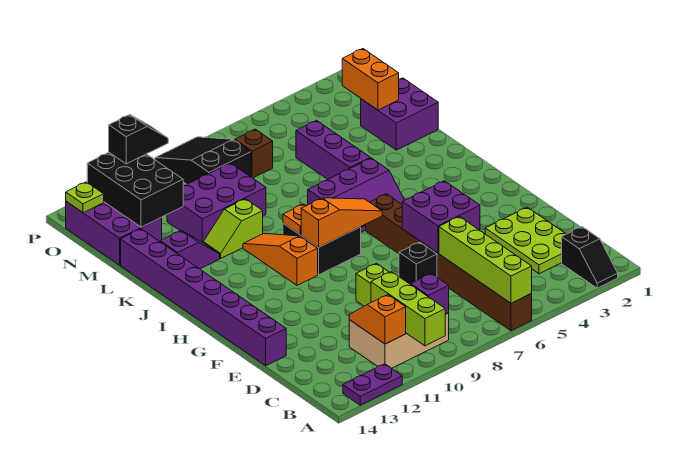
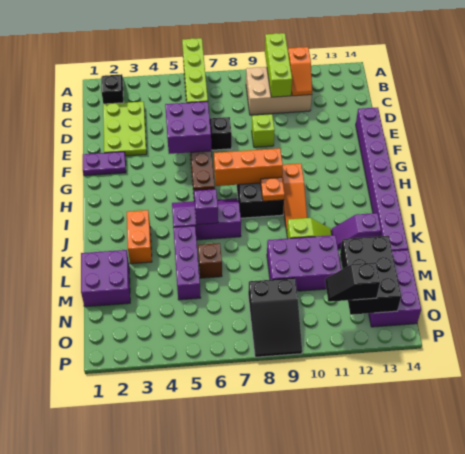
purple 1x2 plate [343,364,402,405] -> purple 1x2 plate moved to [83,152,126,176]
purple 1x1 brick [411,274,449,314] -> purple 1x1 brick moved to [194,189,218,225]
orange 1x3 slope [301,198,382,247] -> orange 1x3 brick [214,148,283,186]
orange 1x2 brick [342,49,399,110] -> orange 1x2 brick moved to [127,210,152,264]
brown 1x1 brick [235,129,273,178] -> brown 1x1 brick moved to [198,243,222,278]
lime 1x1 plate [66,182,104,213] -> none

